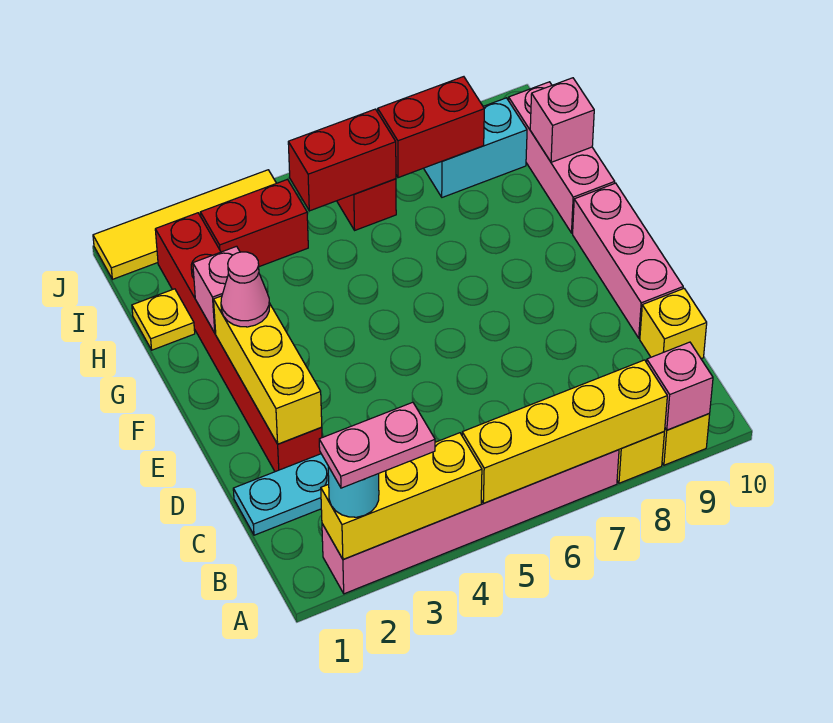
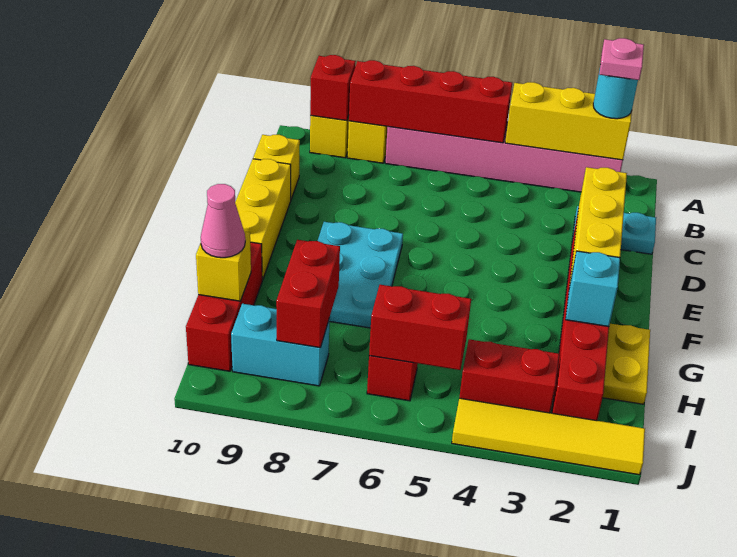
pink 1x2 plate [319,402,435,488] -> pink 1x1 plate [599,38,644,80]
yellow 1x4 brick [462,360,667,503] -> red 1x4 brick [349,60,512,143]
pink 1x1 brick [647,342,713,430] -> red 1x1 brick [310,55,356,121]
pink 1x3 brick [573,183,683,338] -> yellow 1x3 brick [235,159,291,280]
none -> cyan 2x3 plate [318,222,403,328]
pink 1x1 cone [221,252,270,327] -> pink 1x1 cone moved to [201,184,245,258]
pink 1x1 brick [193,246,240,333] -> cyan 1x1 brick [566,251,620,327]
pink 1x3 brick [509,82,615,233] -> red 1x3 brick [186,242,262,371]
yellow 1x1 plate [132,289,195,350] -> yellow 1x2 plate [603,324,650,404]
pink 1x1 brick [530,78,594,162] -> yellow 1x1 brick [196,232,251,301]
red 1x2 brick [378,77,484,178] -> red 1x2 brick turned to [276,240,340,348]

